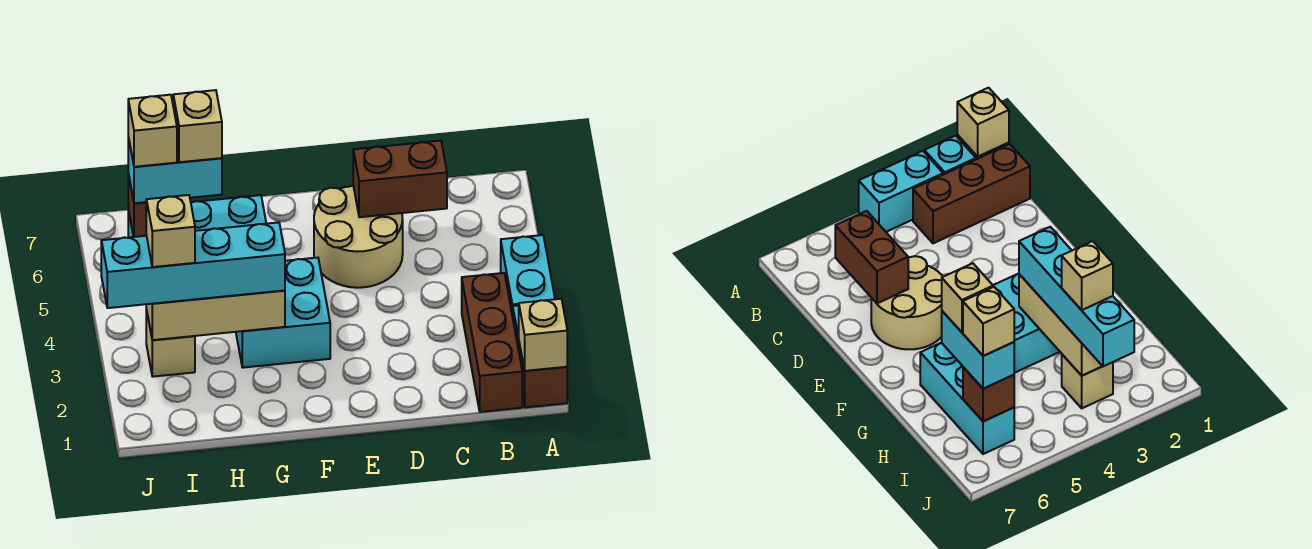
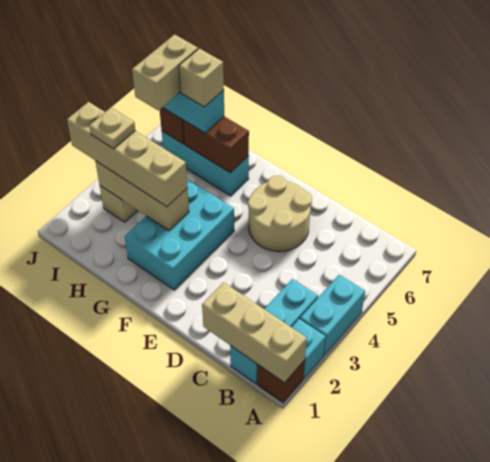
tan 1x1 brick [519,299,567,371] -> tan 1x3 brick [202,282,307,383]
brown 1x3 brick [462,273,522,412] -> cyan 1x3 brick [230,279,318,384]
brown 1x2 brick [353,141,447,217] -> brown 1x2 brick moved to [183,116,249,173]
cyan 2x2 brick [236,258,330,368] -> cyan 2x3 brick [125,179,234,290]
cyan 1x4 brick [101,222,285,308] -> tan 1x4 brick [67,102,187,207]
tan 1x1 brick [146,195,195,267] -> tan 1x1 plate [89,108,135,149]
tan 1x1 brick [128,95,177,167] -> tan 1x2 brick [132,34,198,110]

